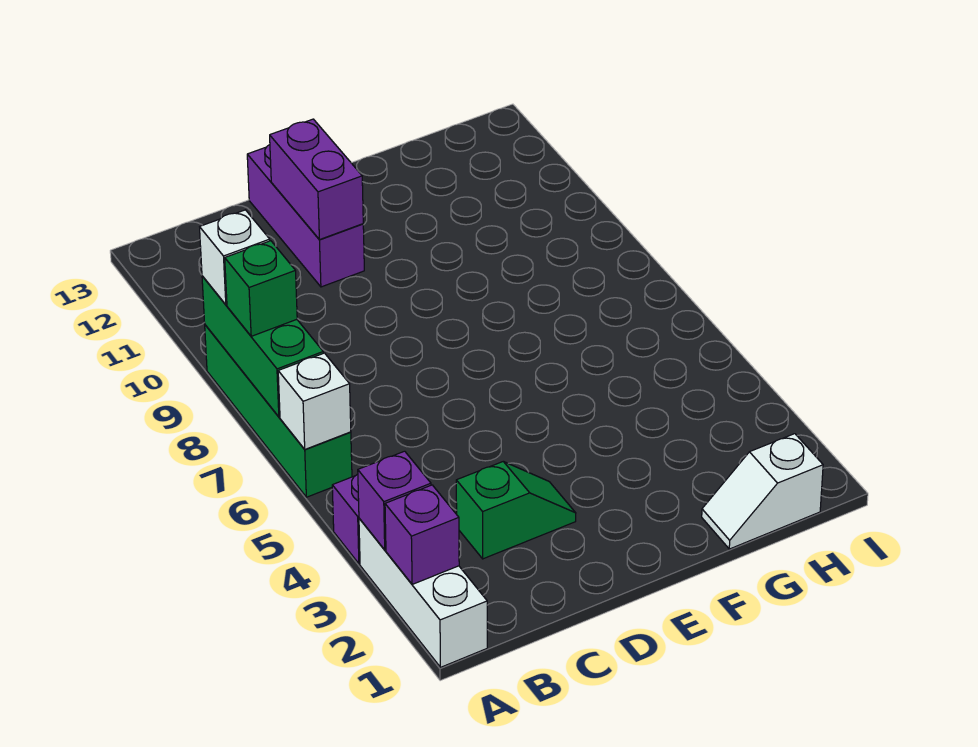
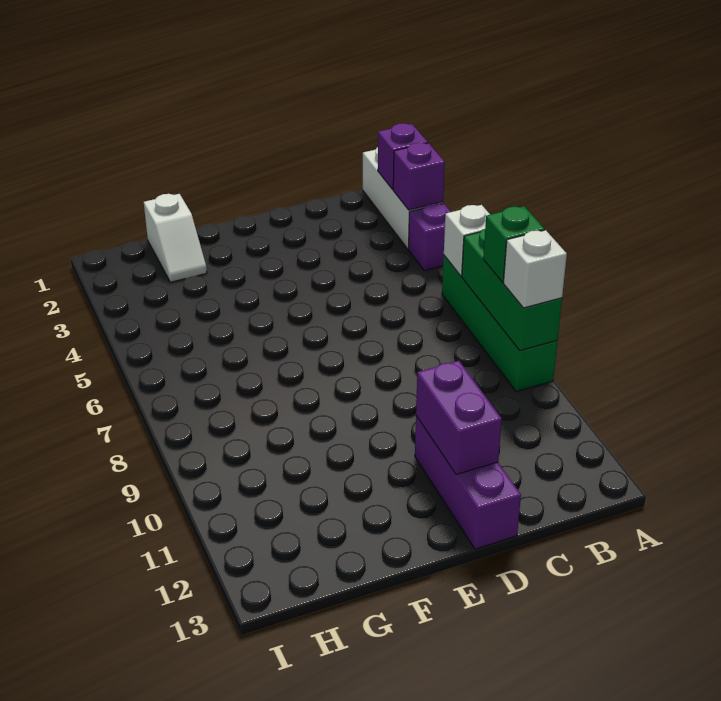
green 1x2 slope [456,462,576,559] -> none
white 1x2 slope [702,434,823,549] -> white 1x2 slope turned to [144,194,207,282]

